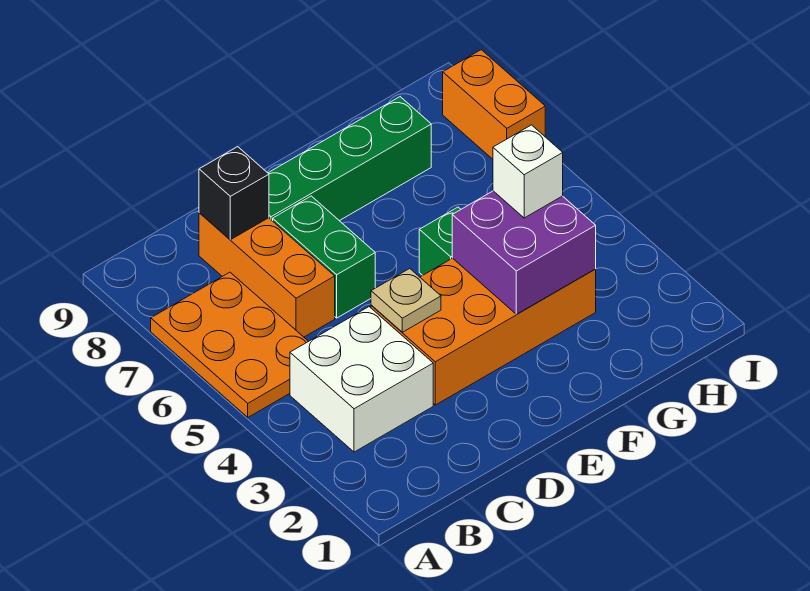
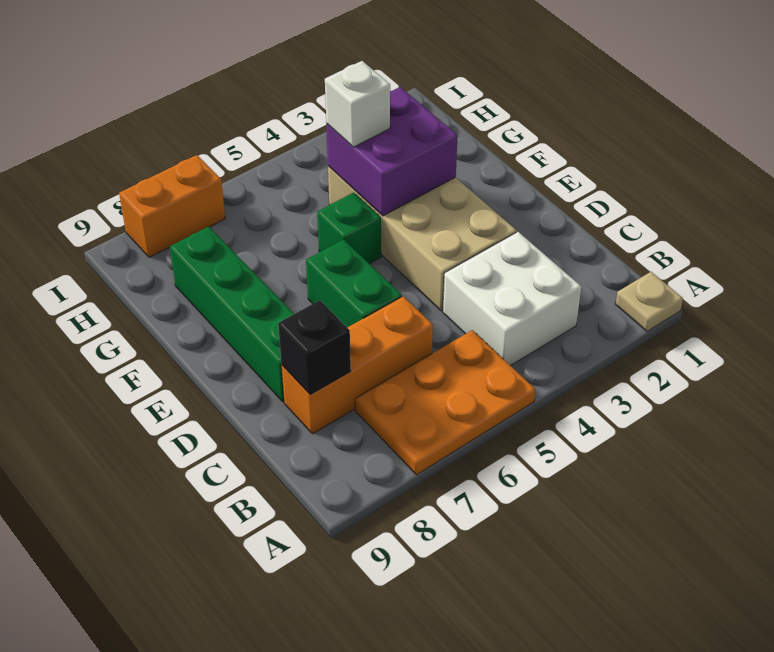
orange 2x4 brick [371,258,596,405] -> tan 2x4 brick [328,166,517,311]
tan 1x1 plate [371,268,441,332] -> tan 1x1 plate moved to [615,272,683,331]
green 1x2 brick [273,196,375,318] -> green 1x2 brick turned to [306,240,402,327]

